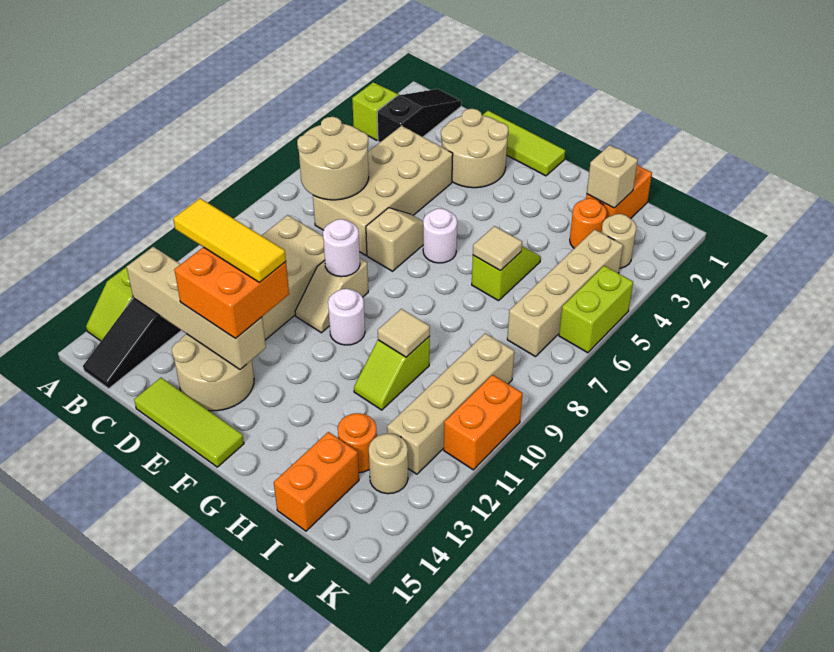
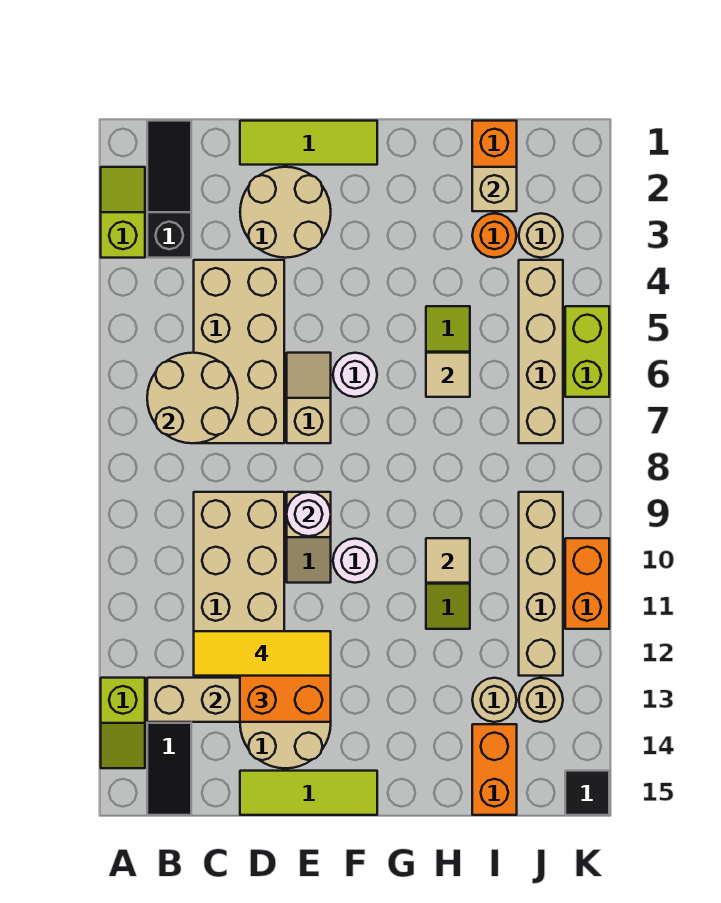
orange 1x1 round brick [338,413,377,473] -> tan 1x1 round brick [472,678,516,722]
none -> black 1x1 tile [565,771,609,815]

